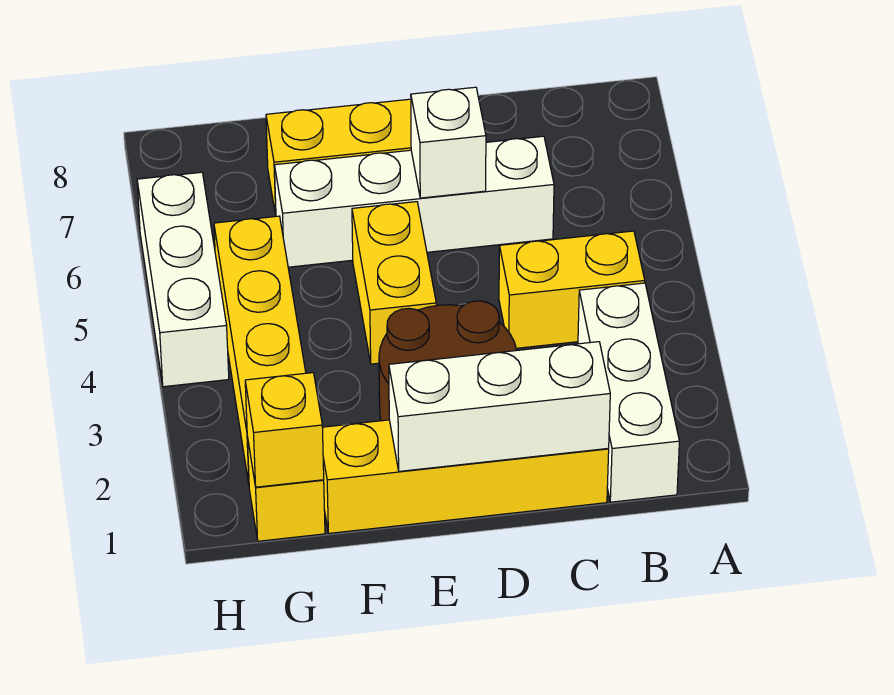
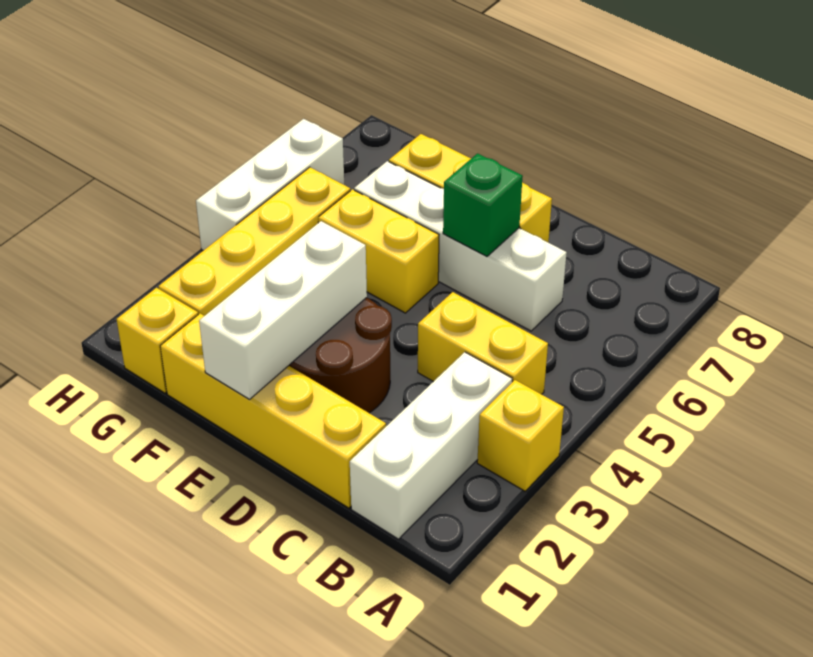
white 1x3 brick [389,342,610,471] -> white 1x3 brick turned to [199,221,367,399]
white 1x1 brick [411,87,486,198] -> green 1x1 brick [443,153,523,256]
yellow 1x2 brick [352,202,436,364] -> yellow 1x2 brick turned to [318,189,439,313]
yellow 1x1 brick [245,373,324,487] -> yellow 1x1 brick moved to [477,380,564,491]

